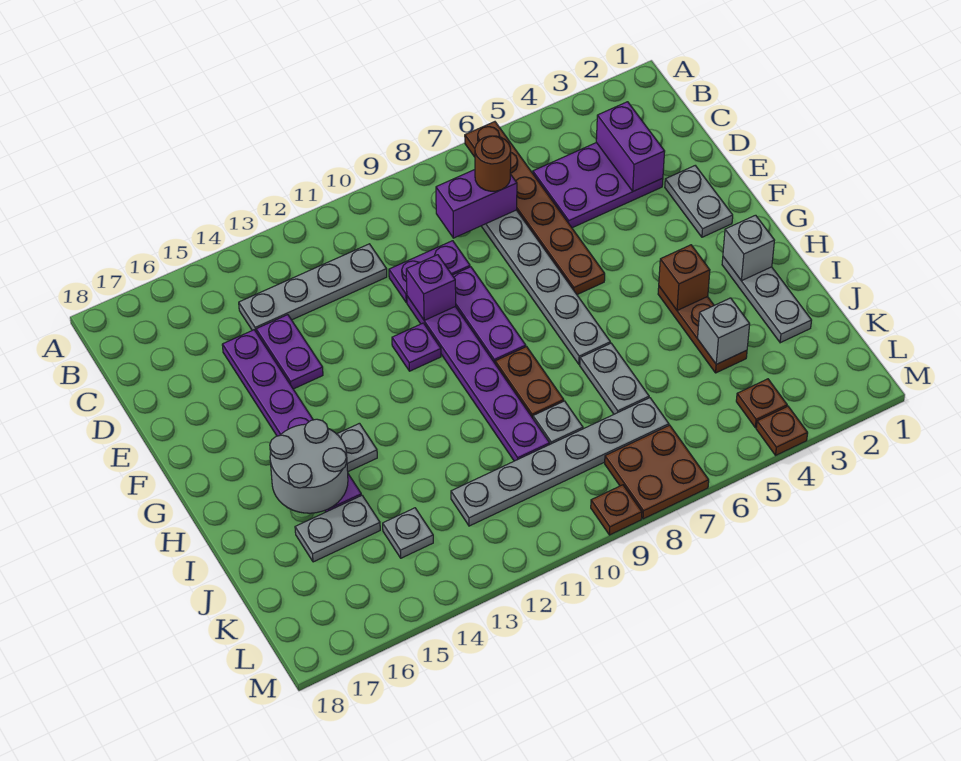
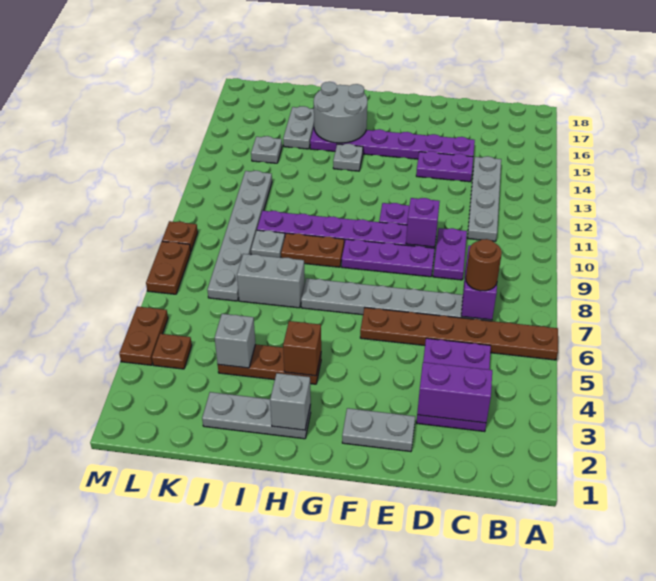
grey 1x2 plate [580,343,649,414] -> grey 1x2 brick [237,254,305,308]
brown 2x2 plate [605,425,709,519] -> brown 1x2 plate [146,241,191,294]
brown 1x1 plate [756,406,808,455] -> brown 1x2 plate [119,307,168,365]

